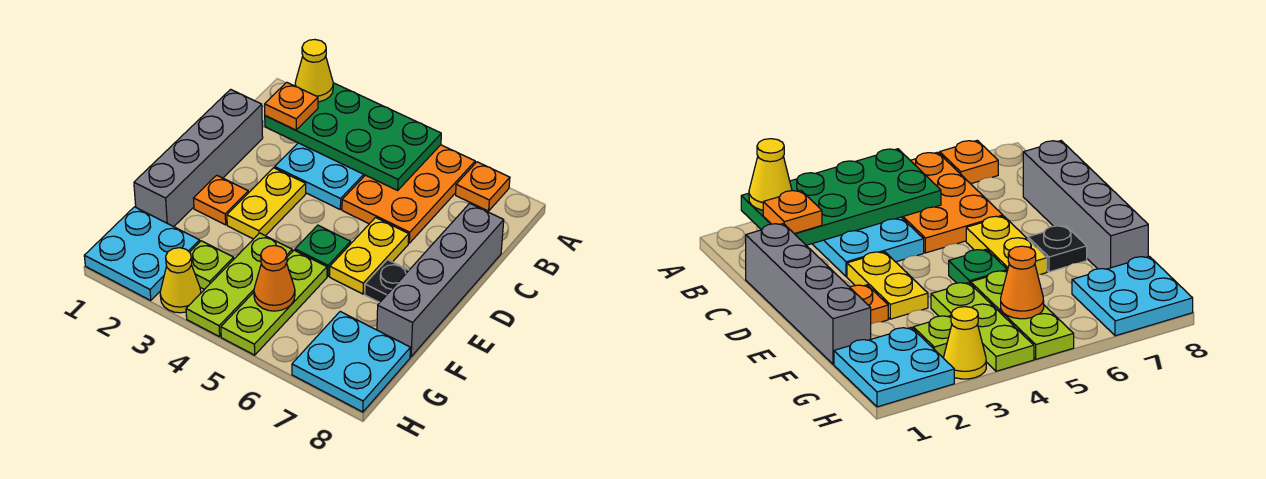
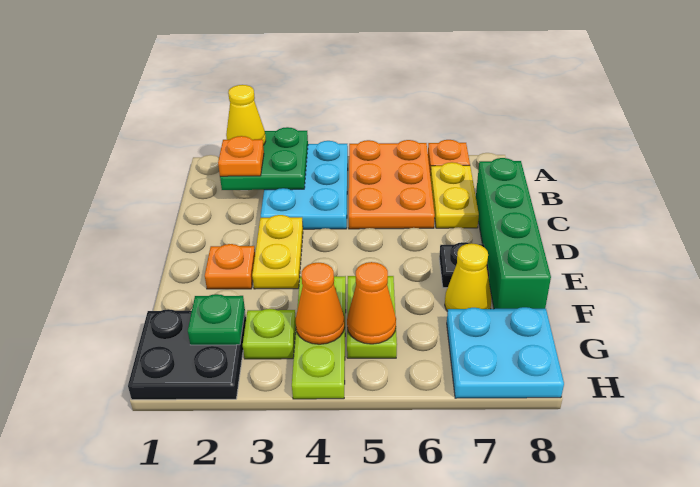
green 2x4 plate [265,83,441,190] -> green 2x2 plate [220,127,308,190]
grey 1x4 brick [134,89,263,227] -> none
grey 1x4 brick [377,203,504,357] -> green 1x4 brick [476,158,551,309]
yellow 1x2 plate [330,218,409,294] -> yellow 1x2 plate moved to [430,162,479,228]
green 1x1 plate [295,225,351,276] -> green 1x1 plate moved to [188,294,245,345]
lime 1x3 plate [221,250,327,355] -> lime 1x2 plate [347,276,397,358]
cyan 2x2 plate [84,207,200,301] -> black 2x2 plate [128,309,246,400]
none -> orange 1x1 cone [296,263,345,344]
yellow 1x1 cone [160,248,201,313] -> yellow 1x1 cone moved to [445,243,492,311]

